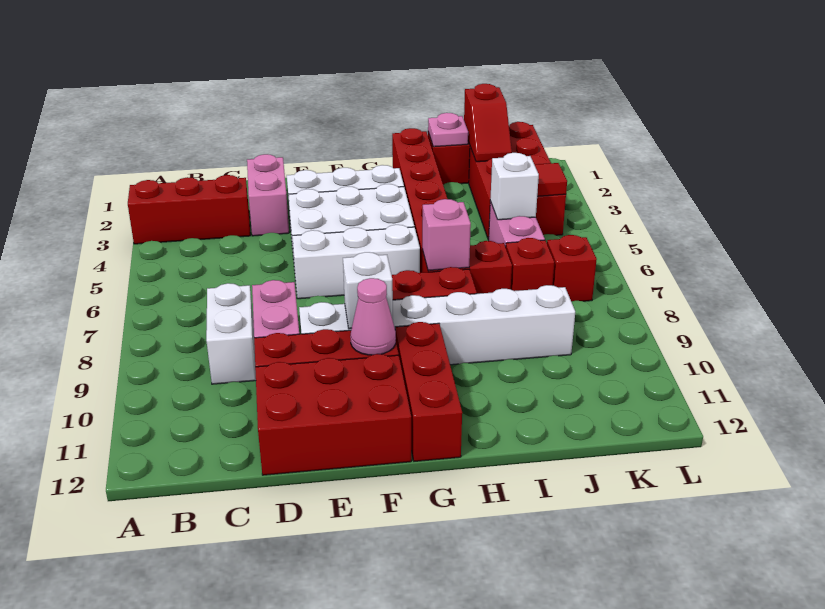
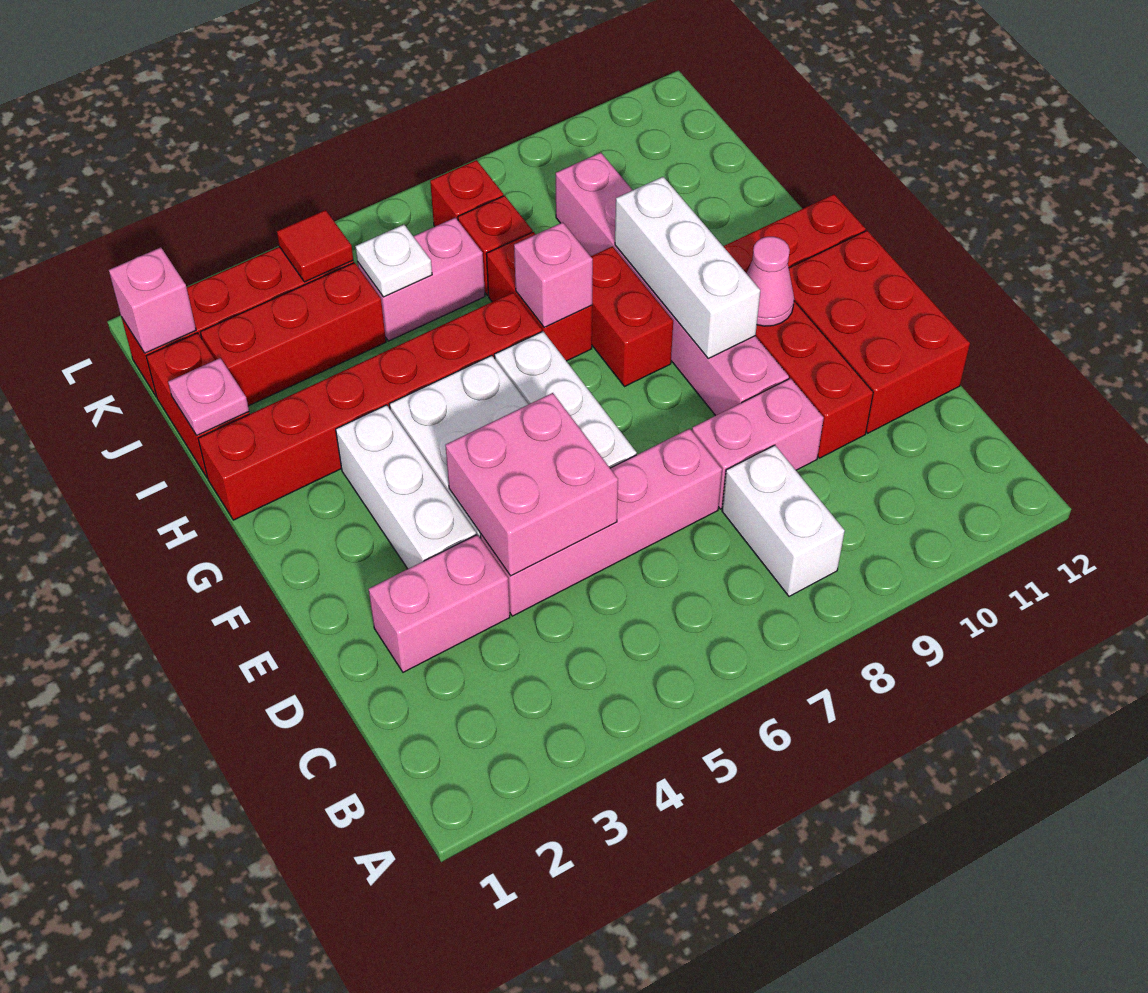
red 1x3 brick [128,175,250,244] -> none
white 1x2 brick [206,283,256,384] -> white 1x2 brick turned to [722,445,845,596]
none -> pink 1x4 brick [480,429,722,616]
none -> pink 2x2 brick [445,393,618,576]
white 1x6 brick [299,285,575,365] -> pink 1x6 brick [556,153,789,416]
white 1x1 brick [343,252,393,329] -> white 1x3 brick [615,177,760,358]
red 1x2 slope [464,84,512,162] -> none
white 1x1 brick [490,153,539,220] -> white 1x1 plate [355,225,432,297]
none -> pink 1x1 brick [109,247,196,353]

